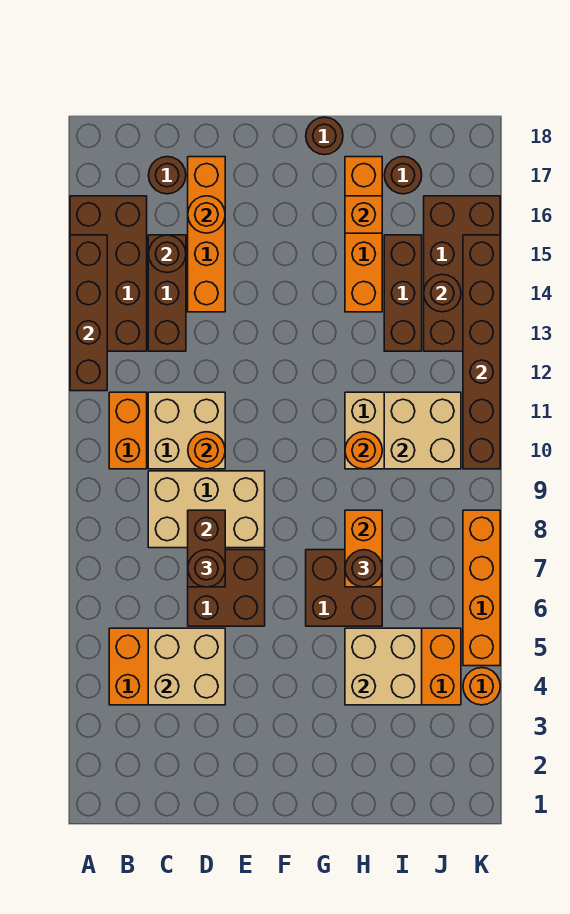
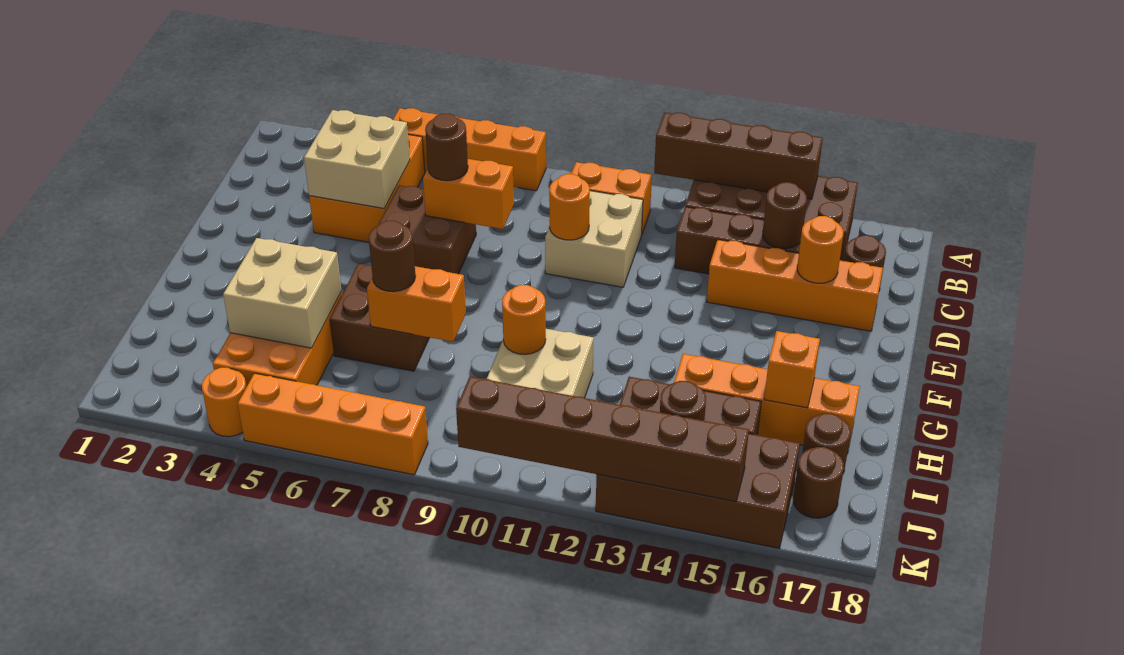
none -> orange 1x4 brick [393,108,546,191]
tan 2x3 brick [148,471,265,548] -> none
brown 1x2 brick [188,510,225,587] -> orange 1x2 brick [423,159,514,229]
brown 1x1 round brick [306,117,343,155] -> brown 1x1 round brick moved to [793,447,844,518]
tan 2x2 brick [384,392,461,469] -> none

